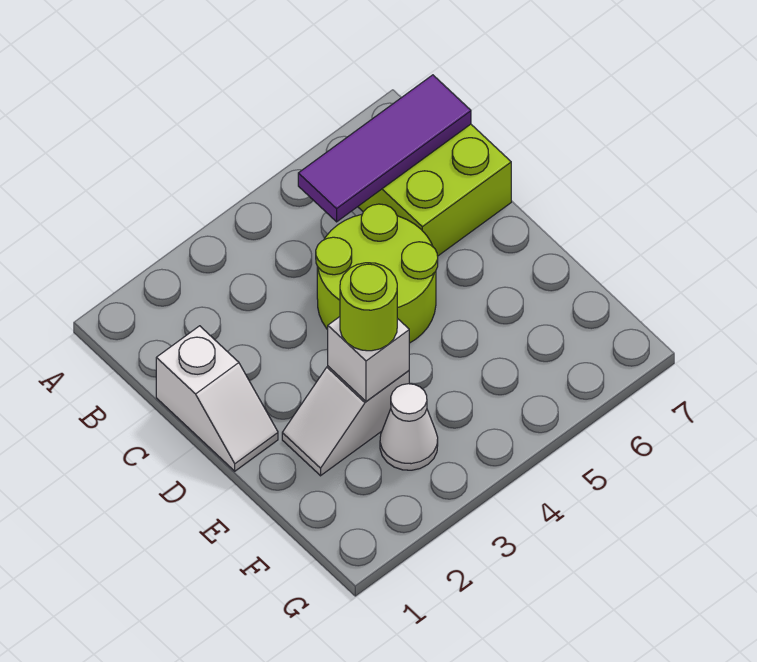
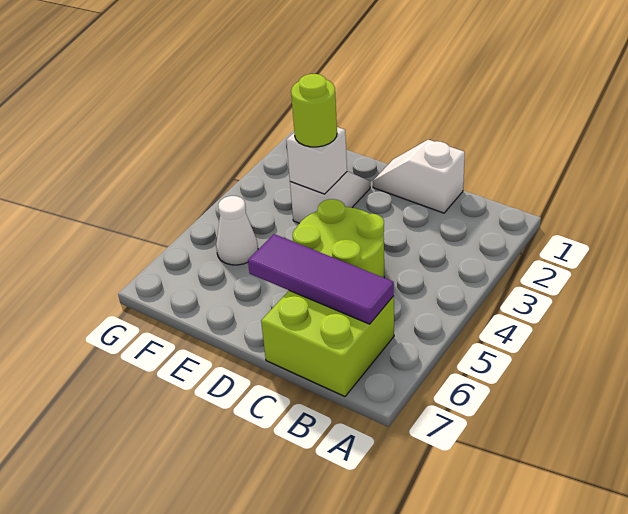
purple 1x3 tile [298,75,471,222] -> purple 1x3 tile turned to [248,234,394,324]
white 1x1 cone [380,384,438,470] -> white 1x1 cone moved to [216,196,258,265]

